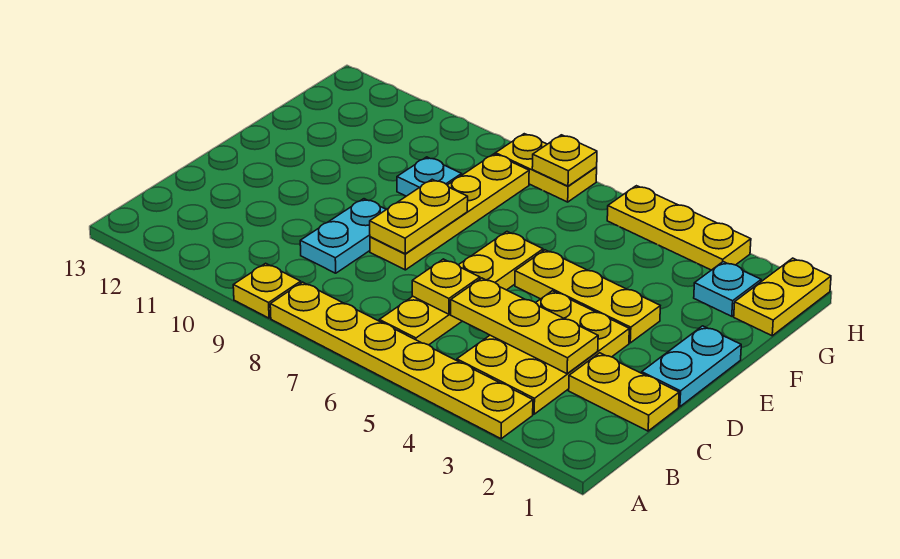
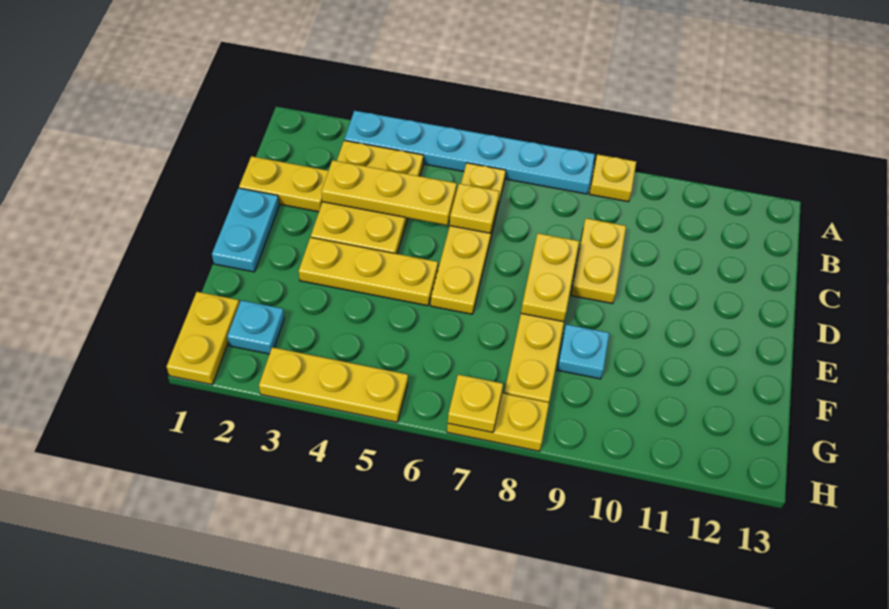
yellow 1x6 plate [270,282,533,439] -> cyan 1x6 plate [344,111,595,194]
cyan 1x2 plate [300,199,386,273] -> yellow 1x2 plate [571,218,626,304]

